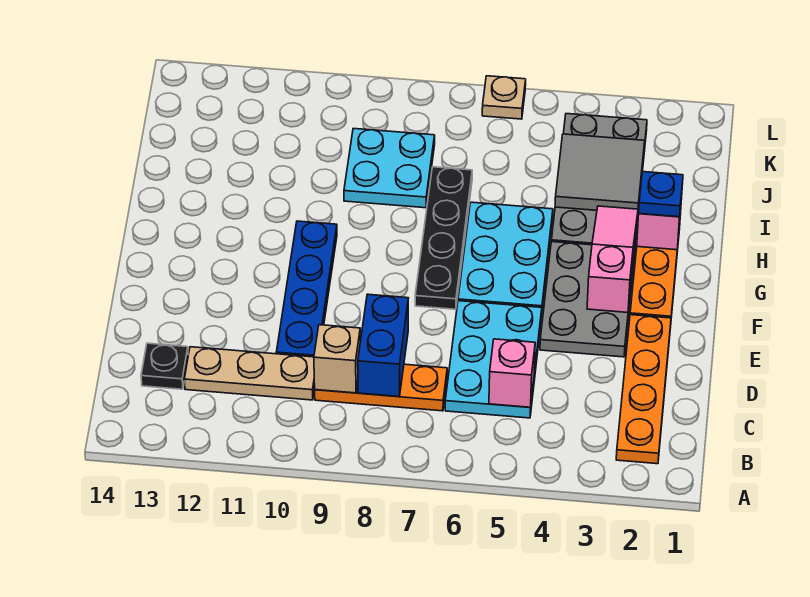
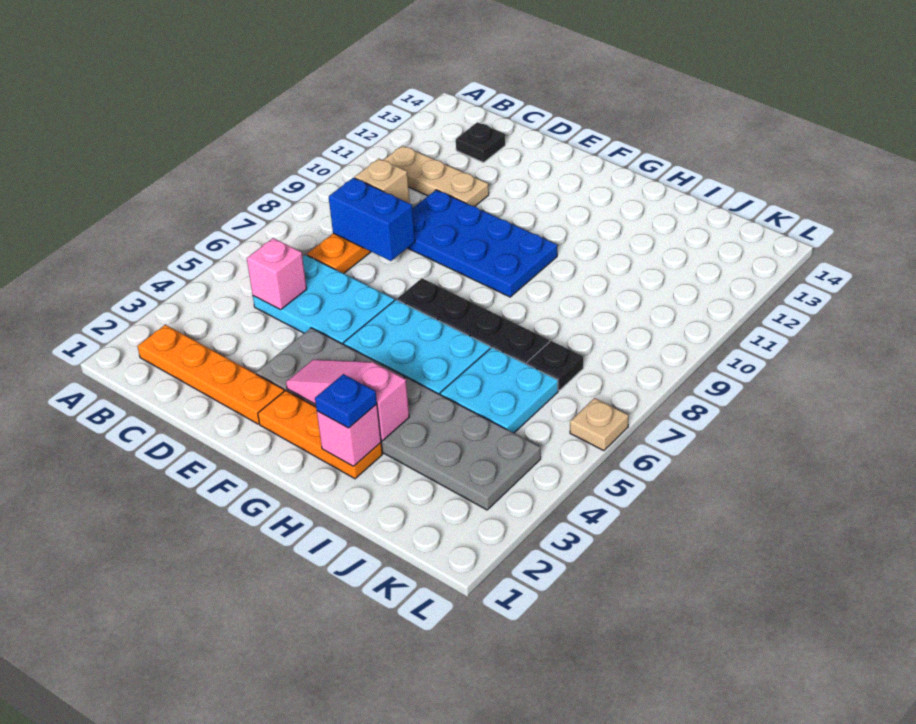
tan 1x3 plate [184,347,315,400] -> tan 1x3 plate turned to [384,146,489,206]
blue 1x4 plate [276,221,337,357] -> blue 2x4 plate [408,190,557,297]
pink 1x3 slope [587,206,638,312] -> pink 1x3 slope turned to [286,360,409,441]
grey 2x2 tile [555,134,645,210] -> none
cyan 2x2 plate [344,128,435,208] -> cyan 2x2 plate moved to [440,347,558,433]
none -> black 1x1 plate [527,341,583,390]

